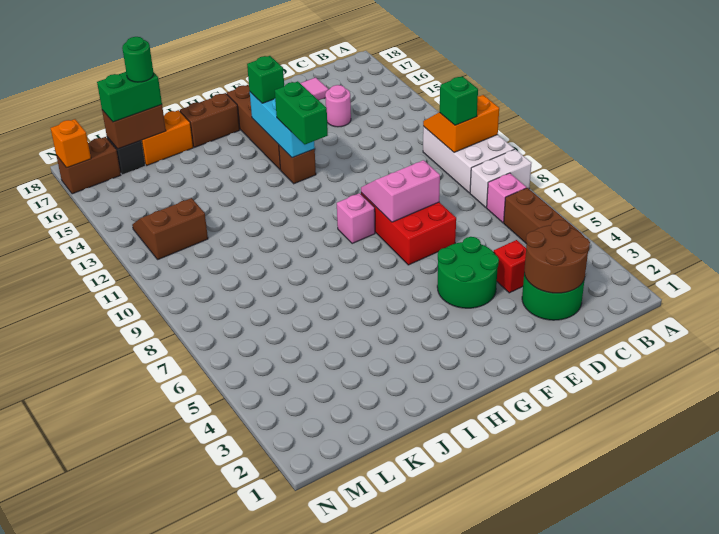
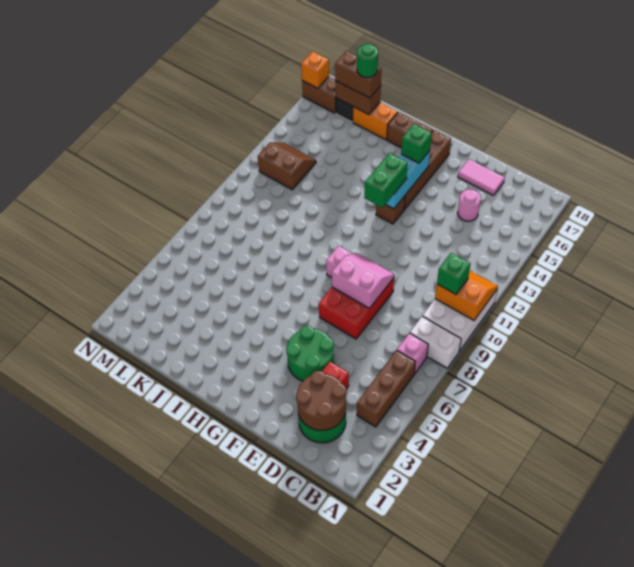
green 1x2 brick [97,72,162,122] -> brown 1x2 brick [335,51,381,98]

